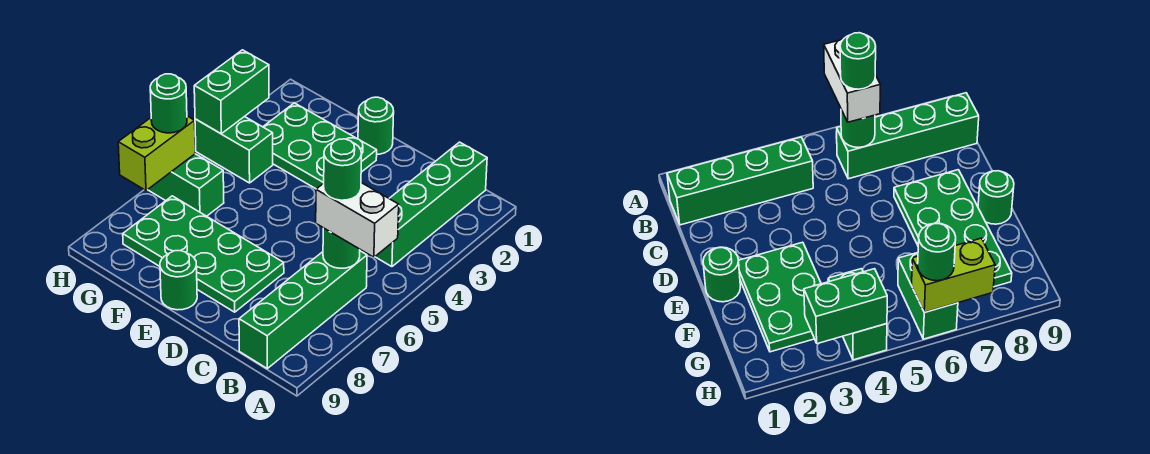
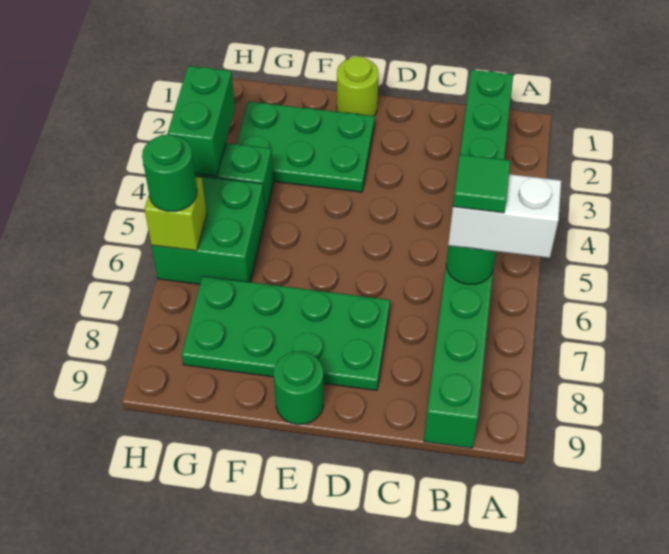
green 1x1 round brick [324,139,362,200] -> green 1x1 tile [453,154,510,213]
green 1x1 round brick [358,97,394,154] -> lime 1x1 round brick [337,56,379,116]
green 1x2 brick [148,154,224,216] -> green 2x2 brick [152,176,265,284]
lime 1x2 brick [118,116,195,191] -> lime 1x1 brick [144,177,207,251]

